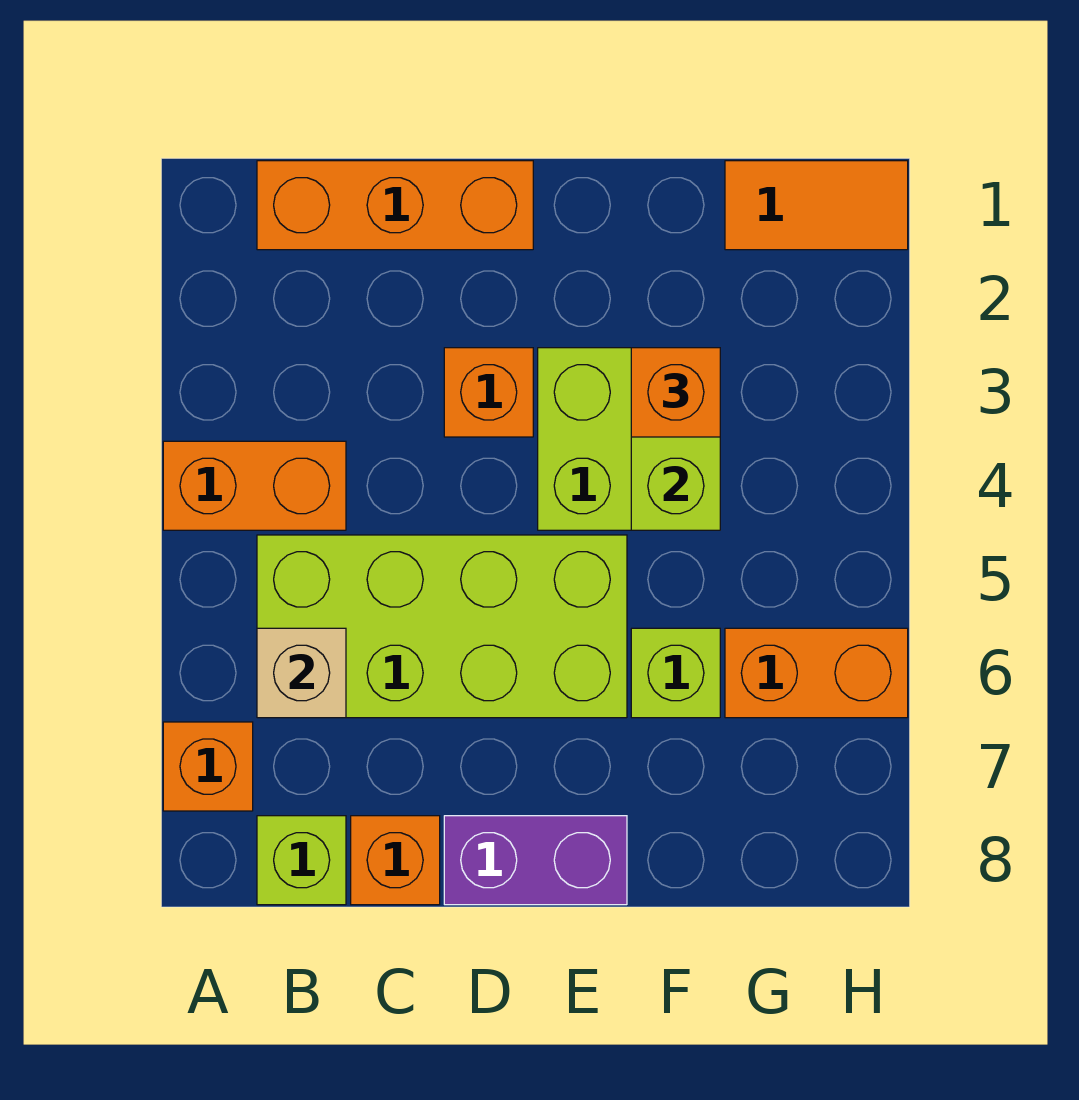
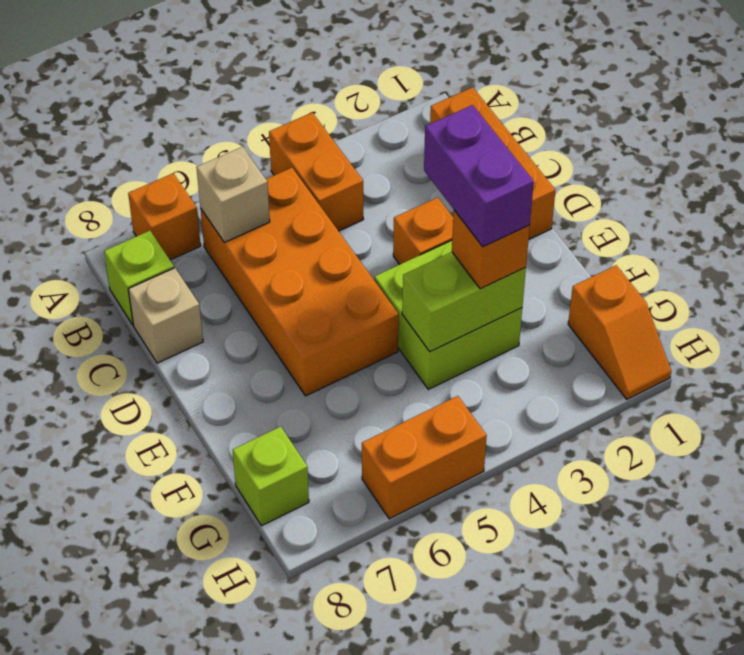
lime 2x4 brick [257,535,627,718] -> orange 2x4 brick [200,168,399,396]
orange 1x1 brick [351,816,440,905] -> tan 1x1 brick [128,268,203,363]
purple 1x2 brick [444,816,627,905] -> purple 1x2 brick moved to [424,105,534,247]
lime 1x1 brick [631,628,720,718] -> lime 1x1 brick moved to [233,426,309,526]
orange 1x2 tile [725,161,908,250] -> orange 1x2 slope [568,265,671,399]
orange 1x2 brick [725,628,908,718] -> orange 1x2 brick turned to [362,396,487,519]

